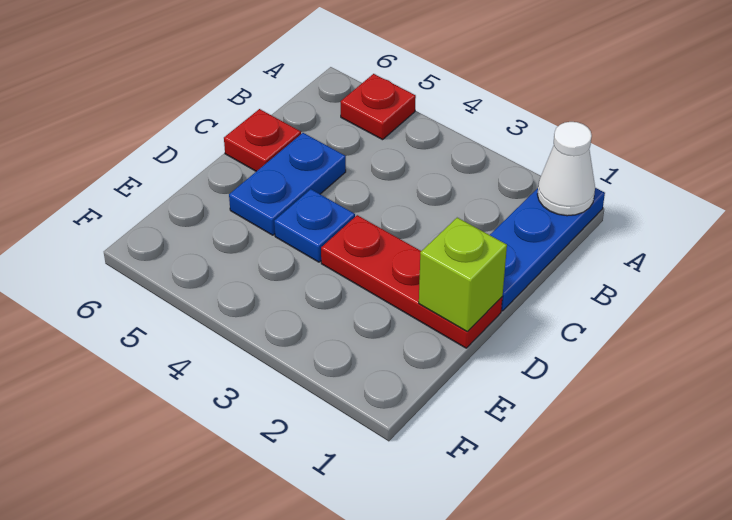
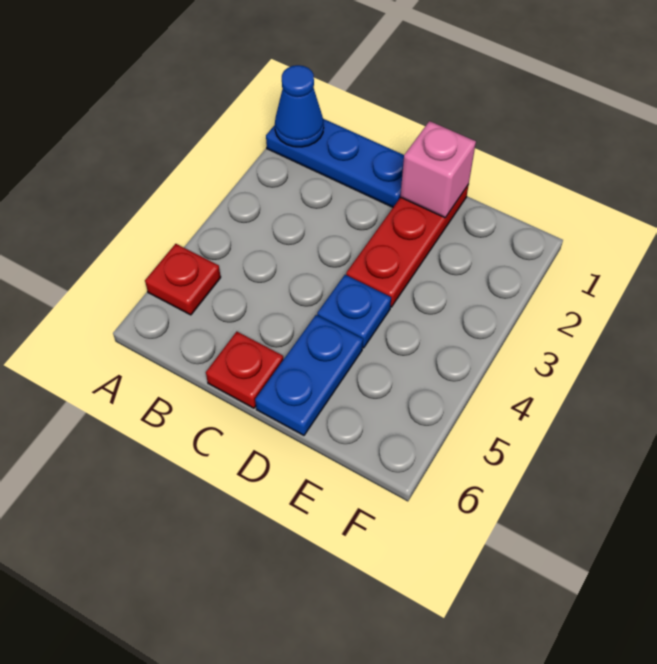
white 1x1 cone [537,122,595,216] -> blue 1x1 cone [275,65,324,147]
blue 1x2 plate [229,133,346,235] -> blue 1x2 plate turned to [255,315,363,435]
lime 1x1 brick [419,218,507,331] -> pink 1x1 brick [400,121,476,218]

